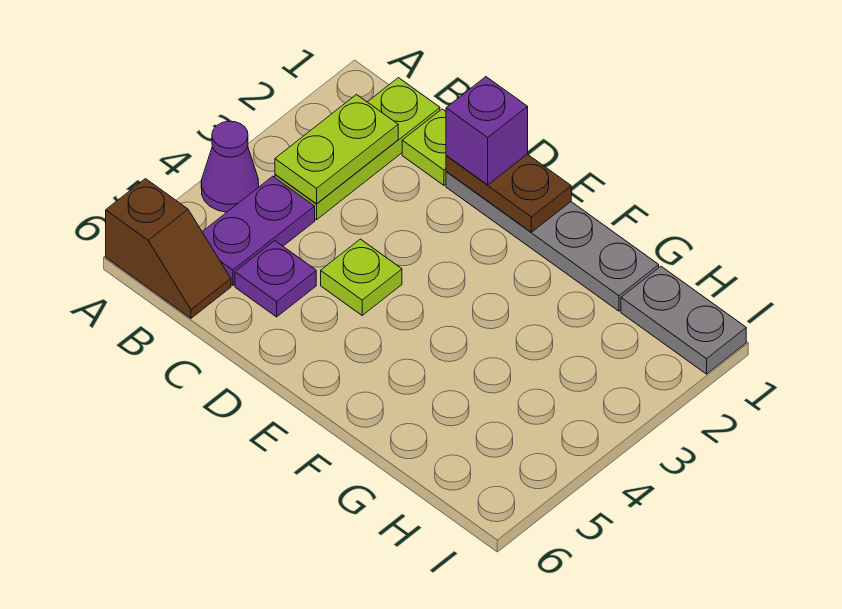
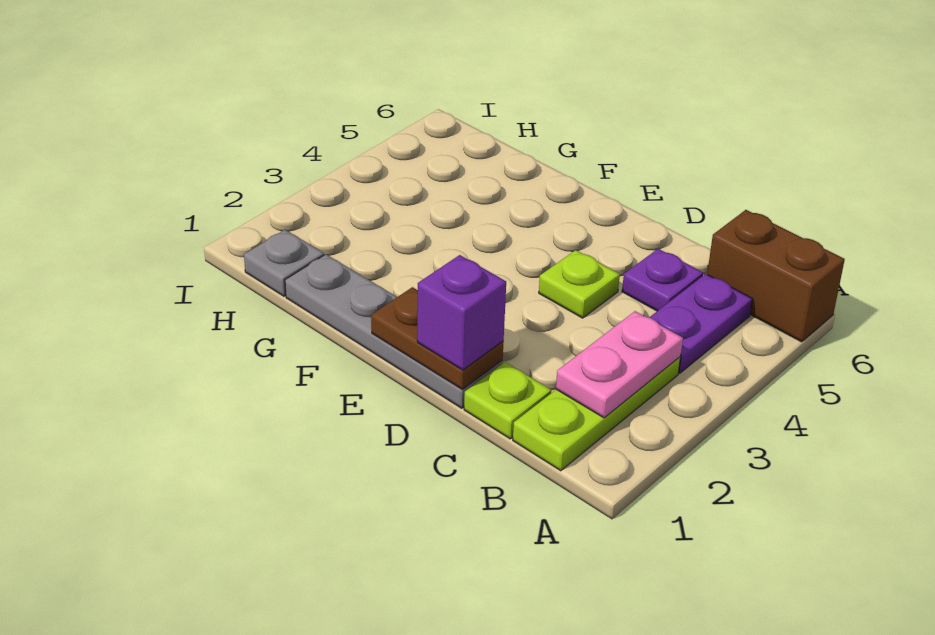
purple 1x1 cone [201,121,259,212] -> none
brown 1x2 slope [106,179,231,318] -> brown 1x2 brick [707,210,845,342]
lime 1x2 plate [275,95,398,204] -> pink 1x2 plate [556,311,683,418]
grey 1x2 plate [621,266,746,374] -> grey 1x1 plate [244,230,324,296]

